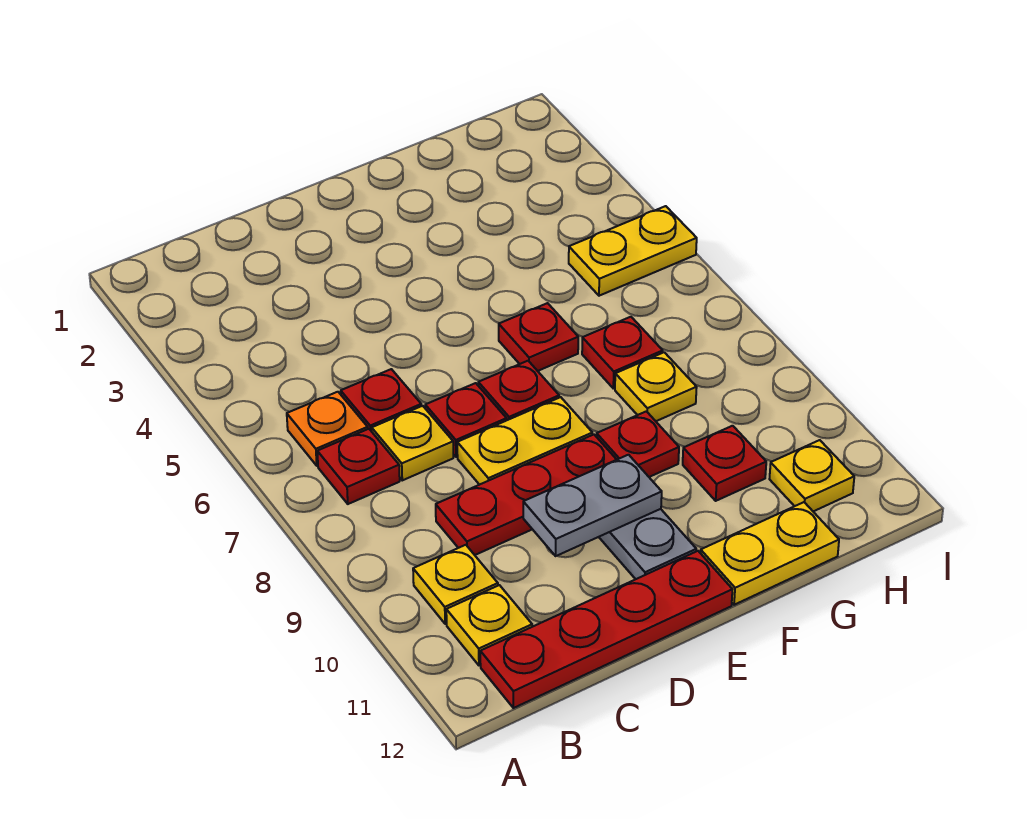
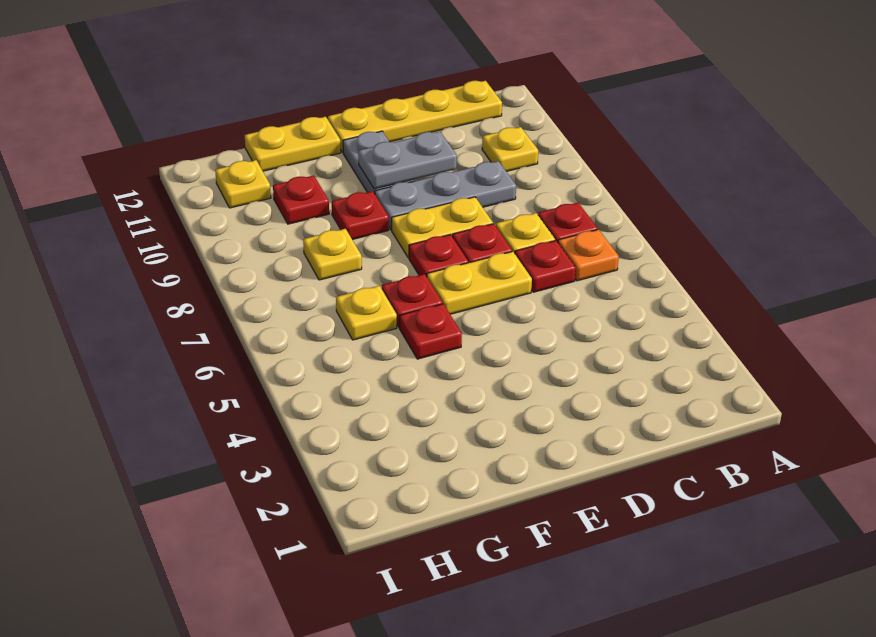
yellow 1x1 plate [446,585,532,665] -> yellow 1x1 plate moved to [336,286,397,340]
red 1x4 plate [480,551,732,708] -> yellow 1x4 plate [328,81,502,152]
red 1x3 plate [436,435,617,555] -> grey 1x3 plate [375,161,516,230]
red 1x1 plate [582,317,663,388] -> red 1x1 plate moved to [400,304,462,359]
yellow 1x2 plate [569,206,697,296] -> yellow 1x2 plate moved to [427,252,532,314]

